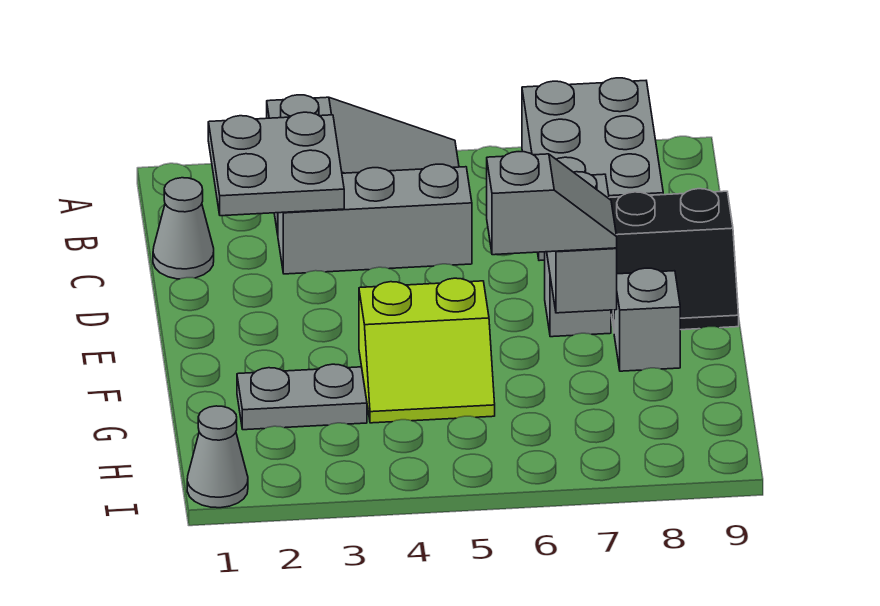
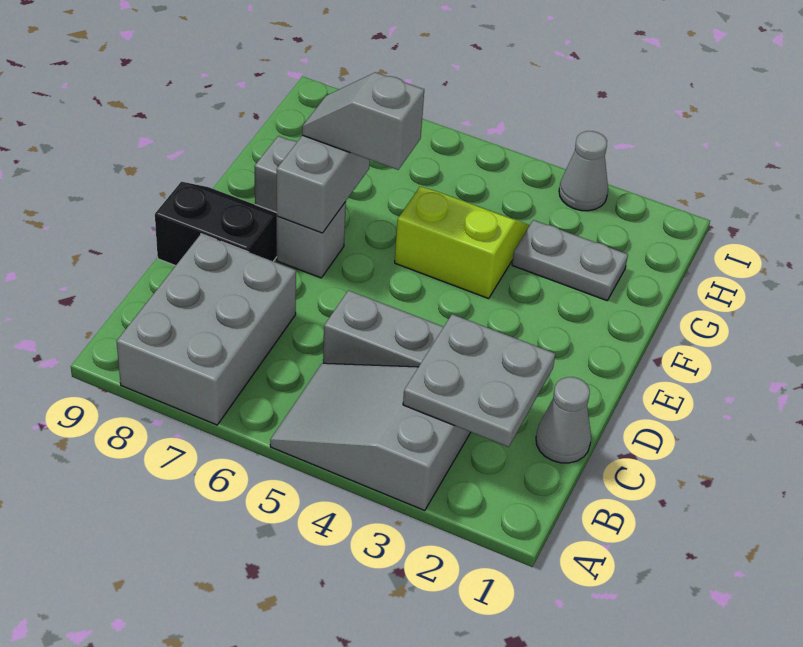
grey 1x1 cone [187,406,248,508] -> grey 1x1 cone moved to [559,131,608,211]

